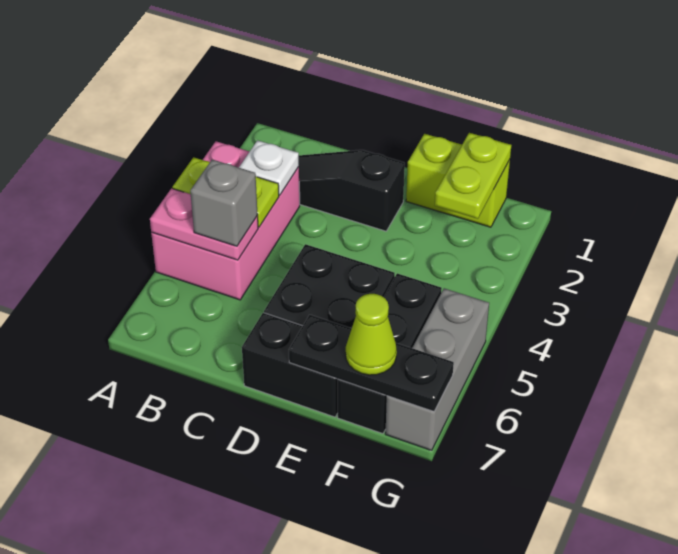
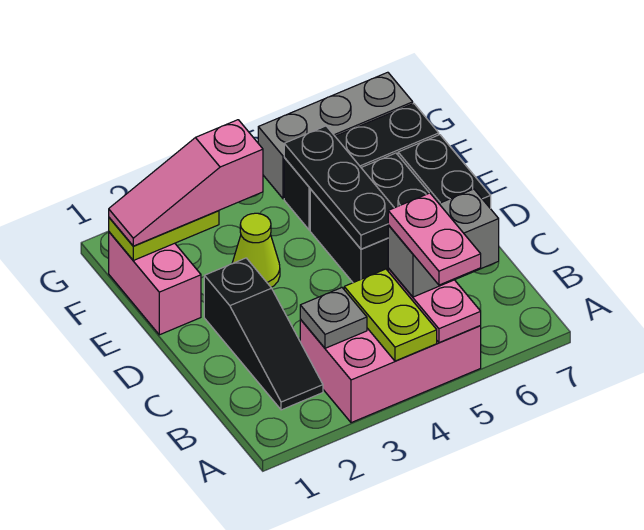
none -> pink 1x2 plate [388,193,481,285]
white 1x1 plate [239,140,299,195] -> grey 1x1 plate [300,288,367,348]
grey 1x1 brick [190,159,258,246] -> grey 1x2 brick [388,189,499,297]
lime 1x2 brick [406,134,510,227] -> pink 1x2 brick [109,232,201,335]
black 1x3 plate [289,315,454,411] -> black 1x3 plate moved to [284,126,394,249]
none -> pink 1x3 slope [109,120,263,246]
lime 1x1 cone [346,294,397,375] -> lime 1x1 cone moved to [232,213,280,287]

